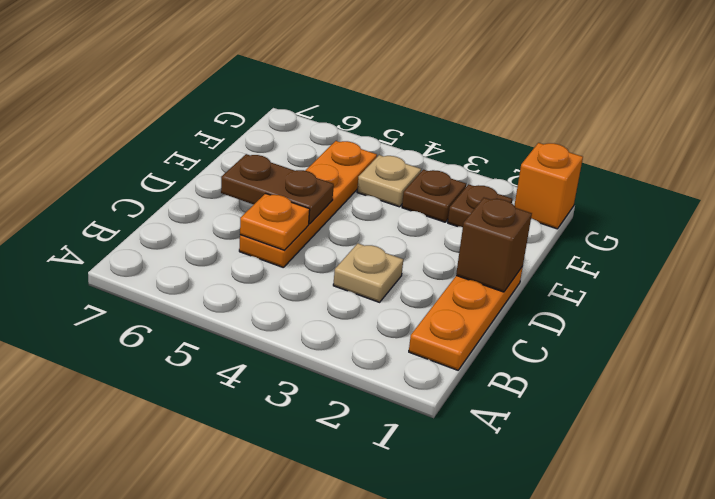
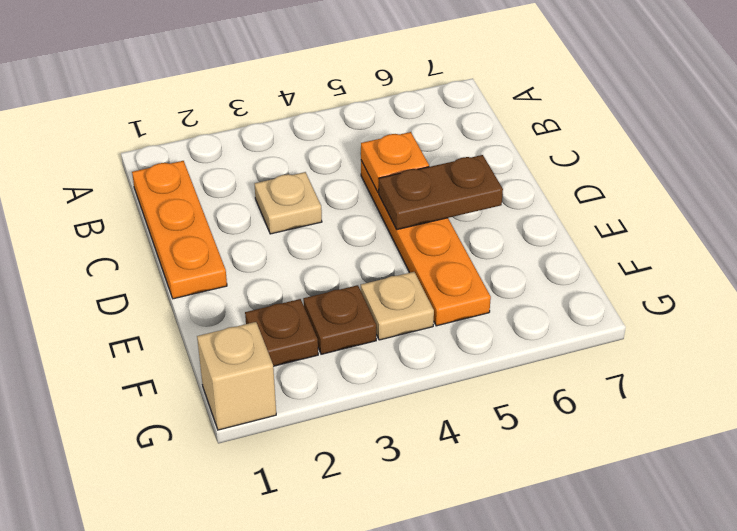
brown 1x1 brick [456,198,532,292] -> none
orange 1x1 brick [514,143,583,229] -> tan 1x1 brick [197,322,276,430]

